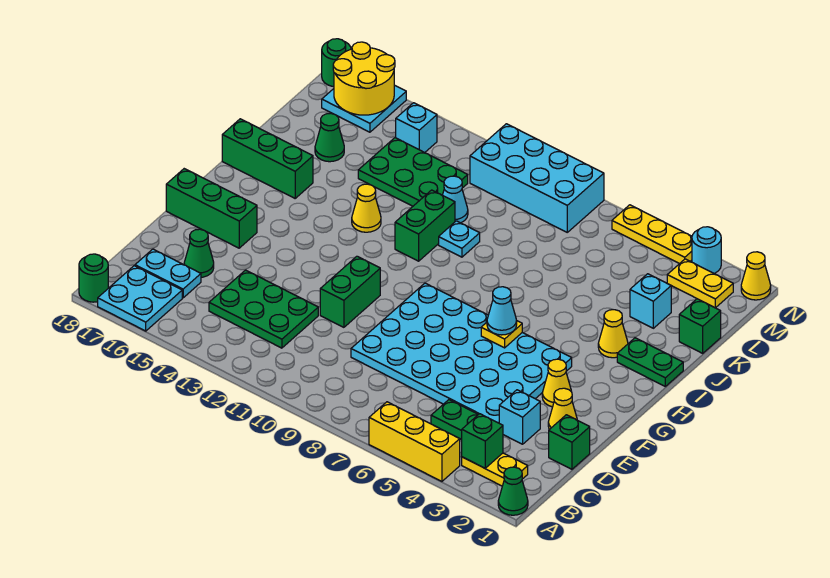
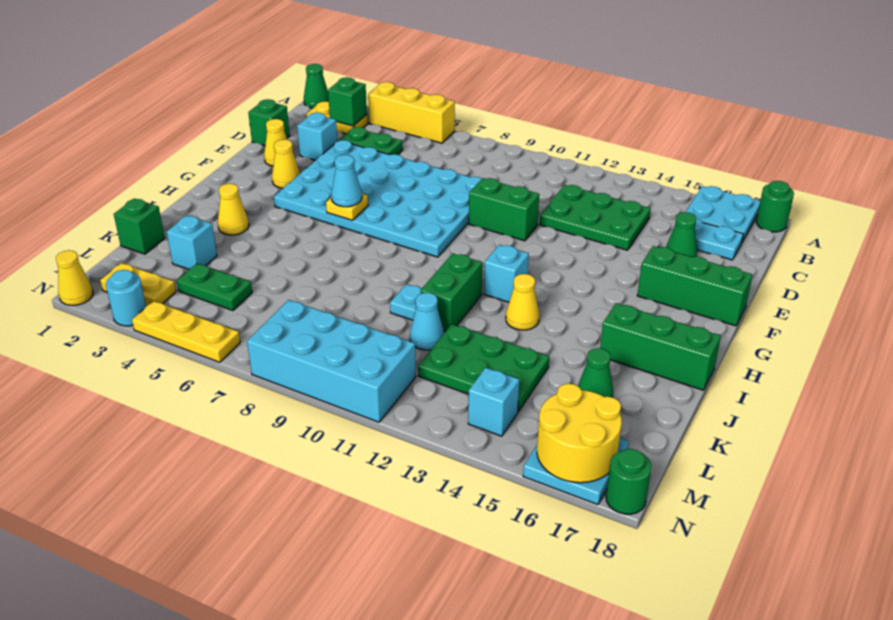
green 1x2 brick [320,256,380,327] -> green 1x2 brick turned to [469,178,539,241]
none -> cyan 1x1 brick [484,245,529,302]
green 1x2 plate [617,338,683,386] -> green 1x2 plate moved to [177,264,252,310]

